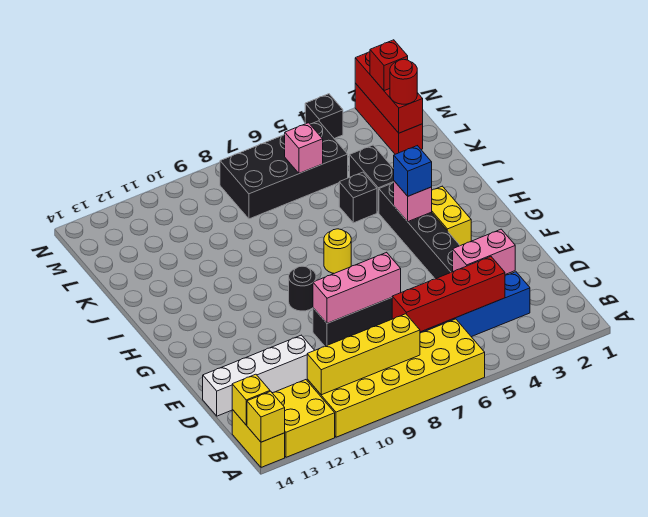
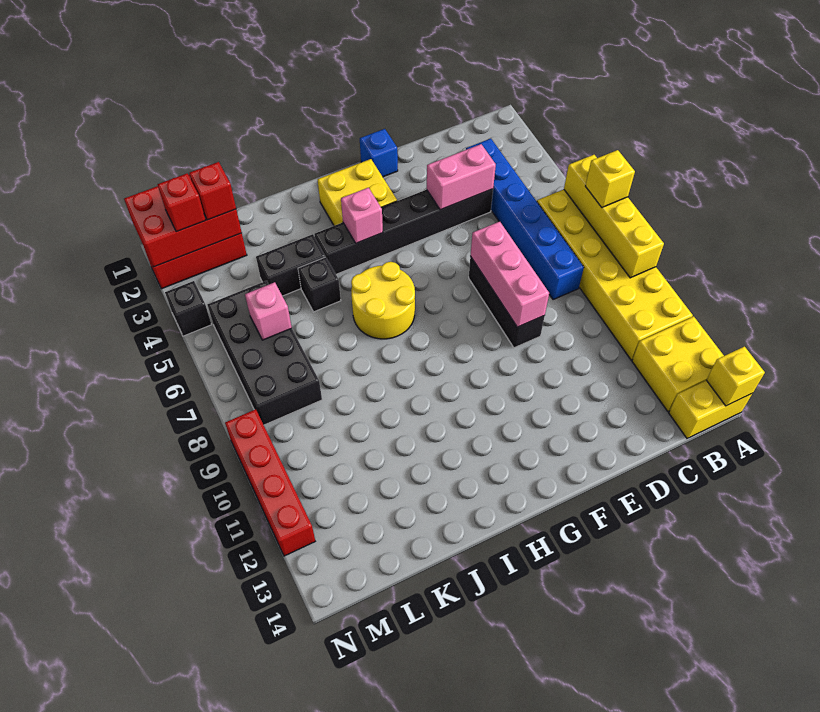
yellow 1x4 brick [307,314,420,395] -> yellow 1x4 brick moved to [564,155,664,278]
yellow 1x1 brick [232,374,270,425] -> yellow 1x1 brick moved to [585,150,635,207]
red 1x4 brick [392,257,505,332] -> red 1x4 brick moved to [225,409,315,556]
pink 1x2 brick [453,229,515,275] -> pink 1x2 brick turned to [427,144,496,210]
white 1x4 brick [203,335,314,416] -> none
yellow 1x2 brick [432,186,471,246] -> yellow 2x2 brick [317,159,397,226]
black 1x1 round brick [289,266,316,311] -> none
blue 1x1 brick [394,146,432,196] -> blue 1x1 brick moved to [360,129,398,177]
yellow 1x1 round brick [324,229,351,273] -> yellow 2x2 round brick [351,262,415,339]
red 1x3 brick [355,52,423,133] -> red 2x3 brick [124,174,242,267]
red 1x1 round brick [390,59,417,104] -> red 1x1 brick [189,162,236,220]

